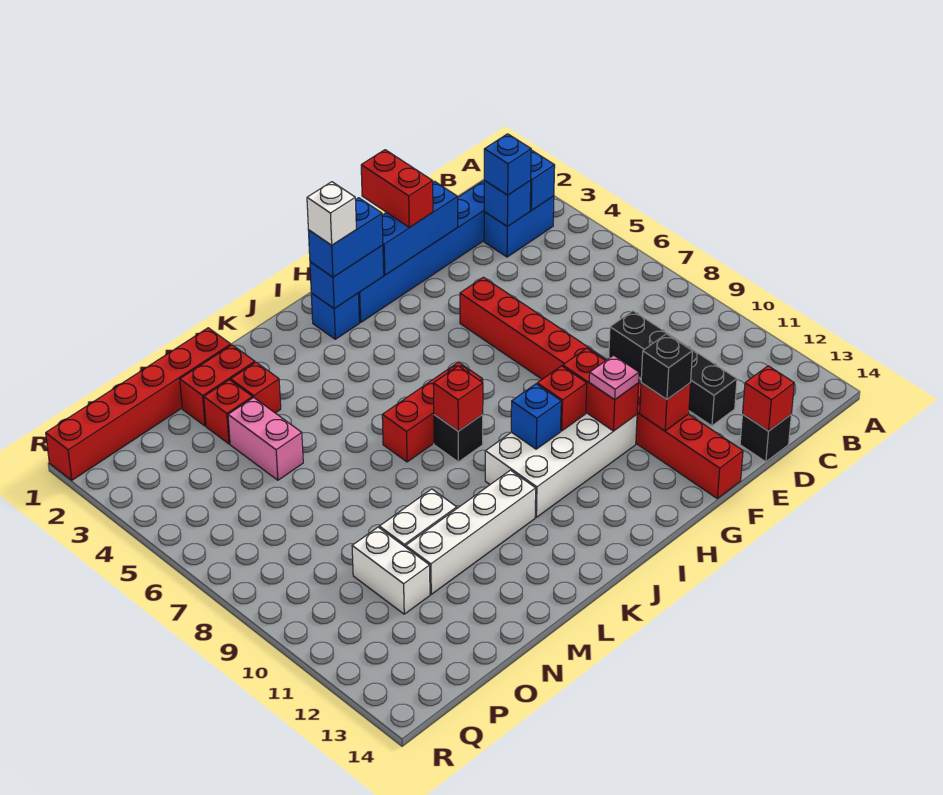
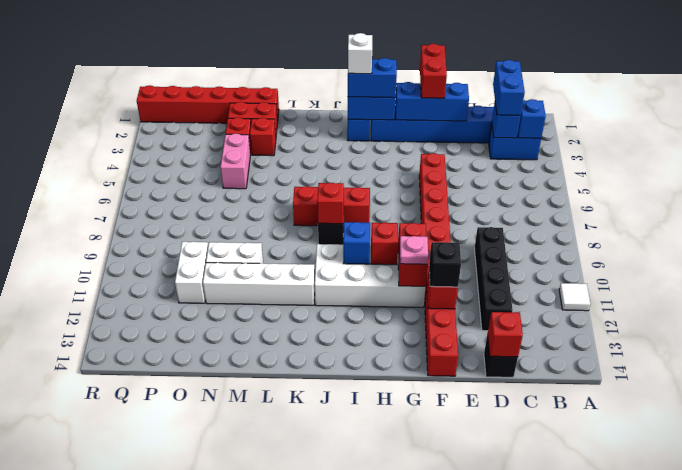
none -> white 1x1 tile [559,283,591,311]
blue 1x1 brick [484,134,531,195] -> blue 1x2 brick [493,60,525,115]

